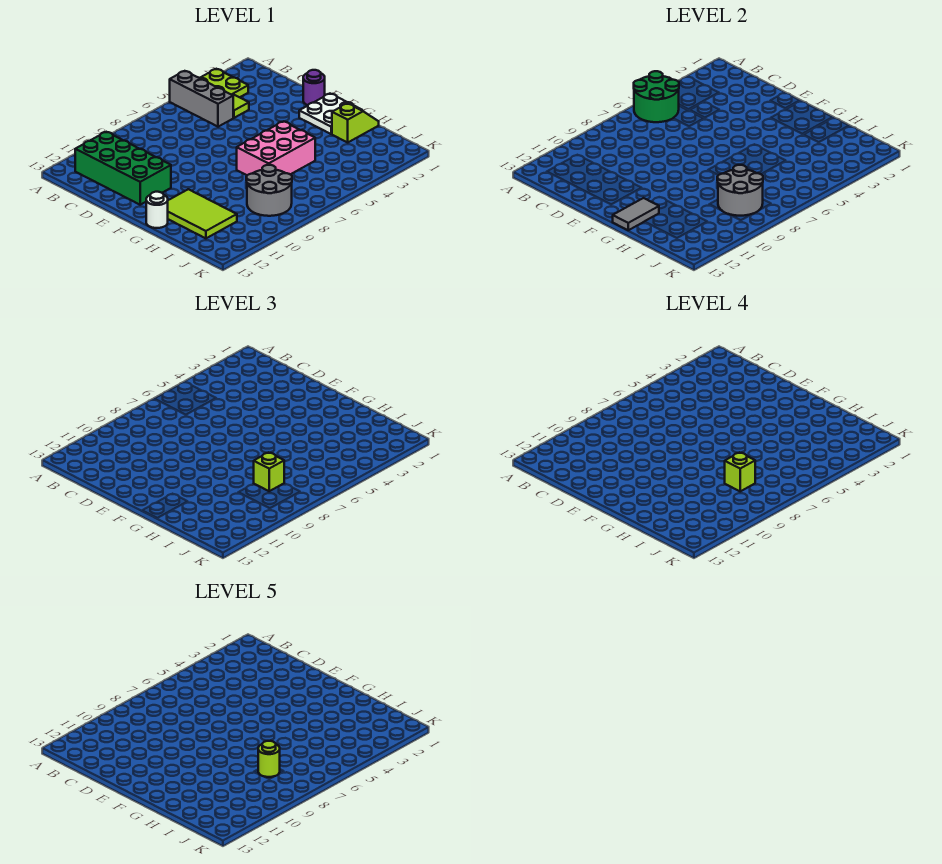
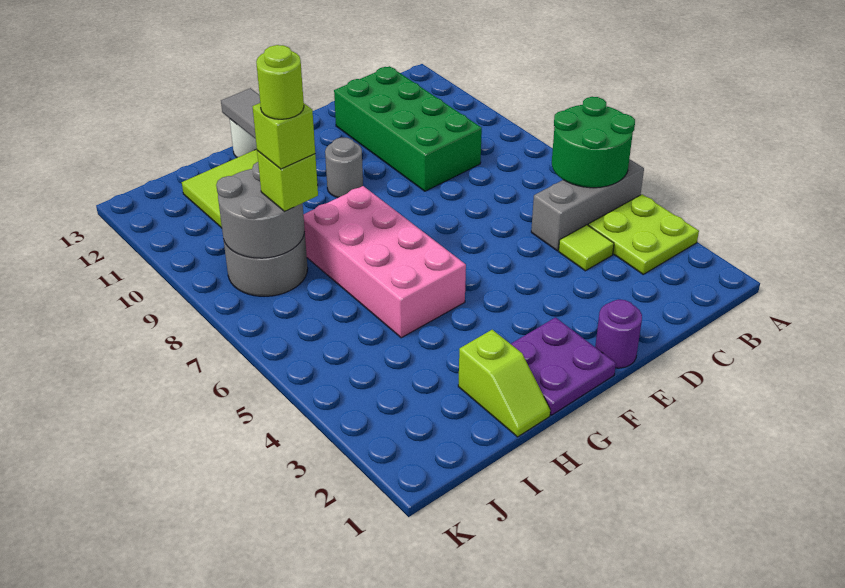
green 2x4 brick [75,132,171,205] -> green 2x4 brick turned to [334,66,482,191]
white 2x2 plate [299,94,362,134] -> purple 2x2 plate [511,318,616,415]
none -> grey 1x1 round brick [325,138,363,198]
pink 2x3 brick [237,122,315,175] -> pink 2x4 brick [303,186,466,338]

